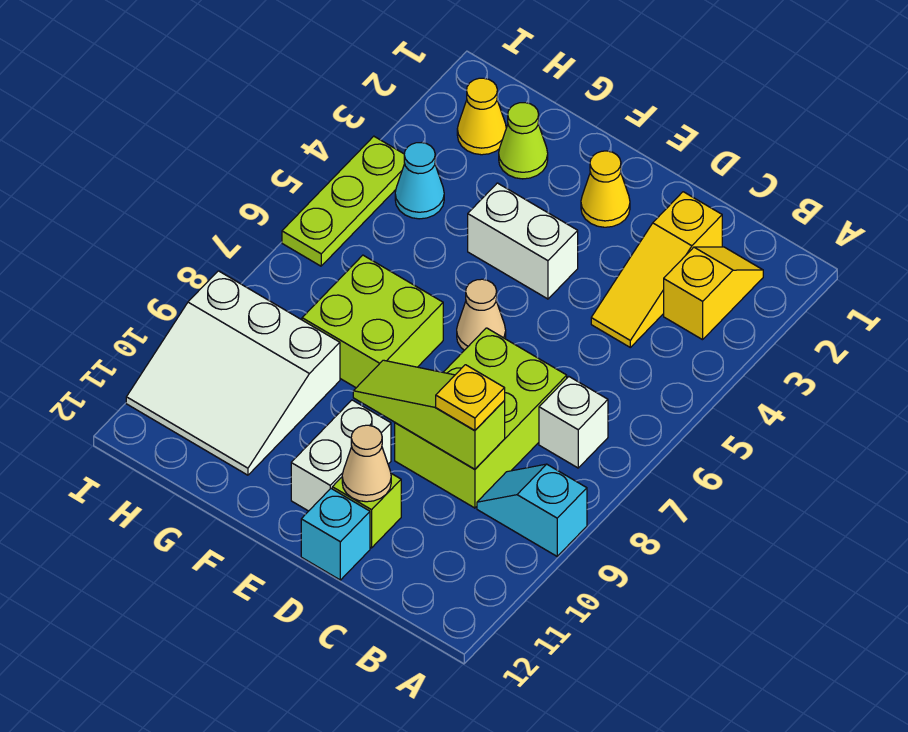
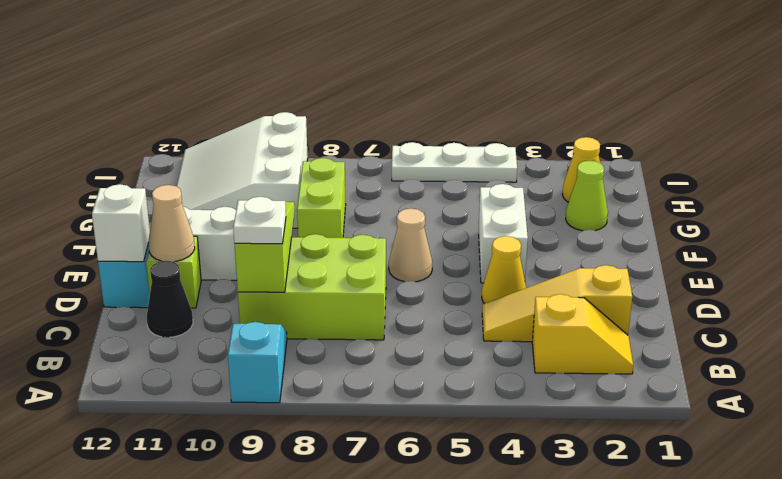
white 1x1 brick [539,376,608,468] -> white 1x1 brick moved to [92,184,150,262]
yellow 1x1 plate [436,365,505,431] -> white 1x1 plate [233,197,286,244]
none -> black 1x1 cone [147,261,193,337]
yellow 1x1 cone [581,151,630,227] -> yellow 1x1 cone moved to [482,236,526,304]
lime 2x2 brick [302,255,443,388] -> lime 1x2 brick [297,158,346,238]
cyan 1x1 cone [395,143,444,219] -> none
lime 1x3 plate [282,136,405,266] -> white 1x3 plate [392,142,517,182]

